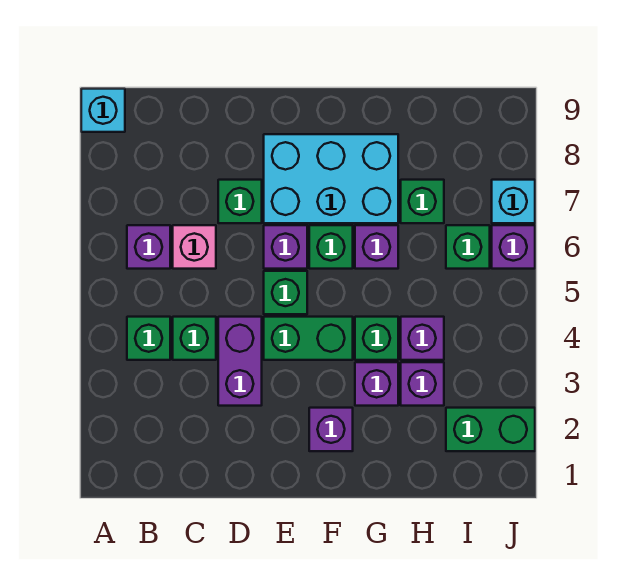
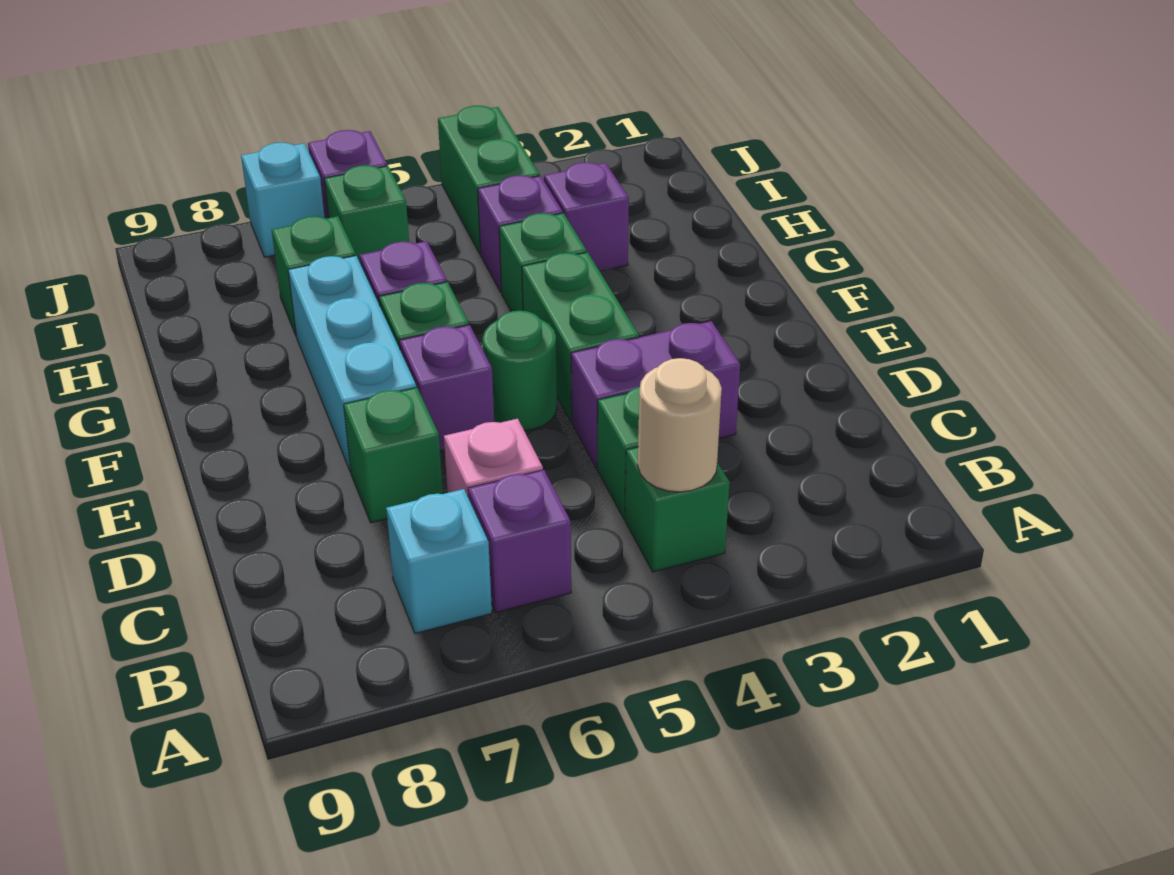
cyan 1x1 brick [81,89,125,132] -> cyan 1x1 brick moved to [386,489,492,633]
none -> tan 1x1 round brick [638,358,722,492]
green 1x1 brick [264,271,307,314] -> green 1x1 round brick [483,310,557,431]
cyan 2x3 brick [264,134,398,223] -> cyan 1x3 brick [288,256,416,472]
purple 1x1 brick [309,408,353,451] -> none
purple 1x1 brick [355,362,398,406] -> none
green 1x2 brick [446,408,535,451] -> green 1x2 brick moved to [438,106,540,254]

